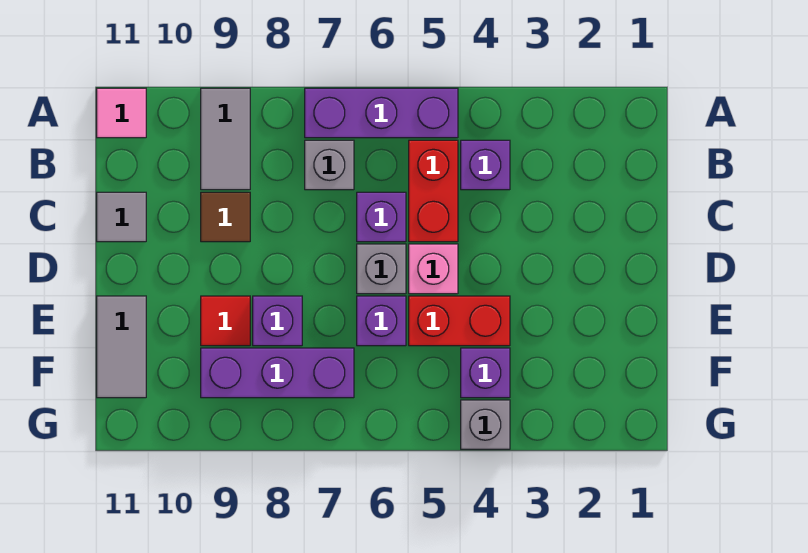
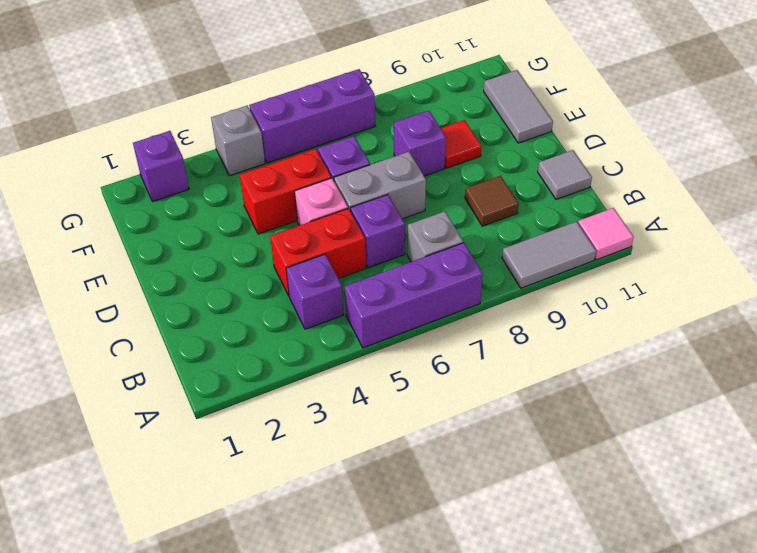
grey 1x2 tile [201,88,250,190] -> grey 1x2 tile turned to [502,222,596,288]
red 1x2 brick [409,140,458,242] -> red 1x2 brick turned to [270,208,366,296]
grey 1x1 brick [357,244,406,294] -> grey 1x2 brick [334,152,426,219]
purple 1x1 brick [461,348,510,398] -> purple 1x1 brick moved to [133,131,189,202]
purple 1x3 brick [201,348,354,398] -> purple 1x3 brick moved to [249,69,375,163]

